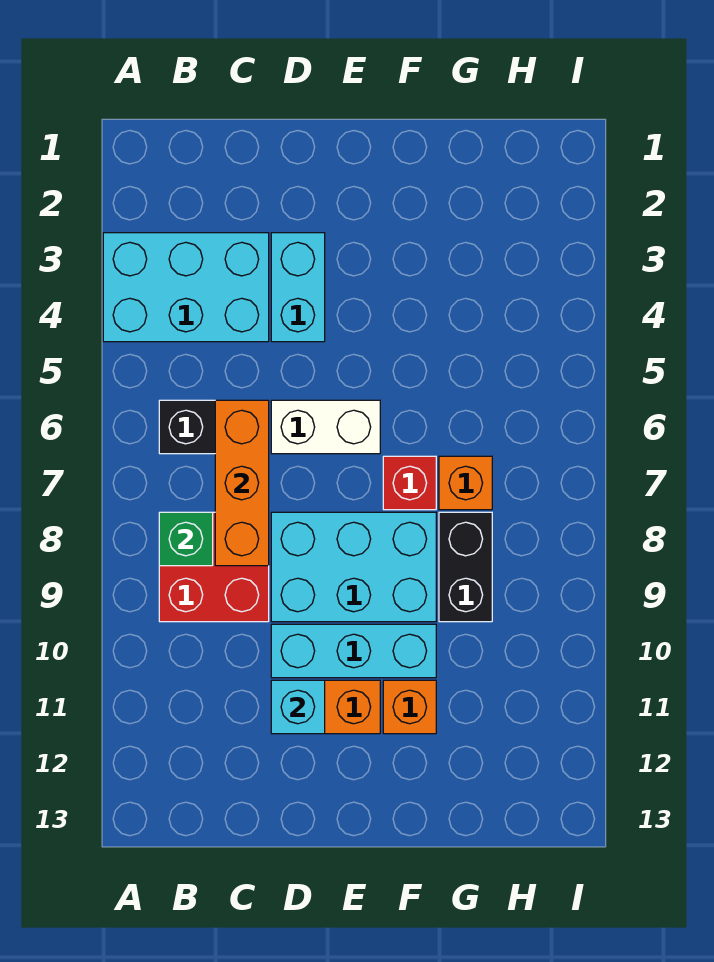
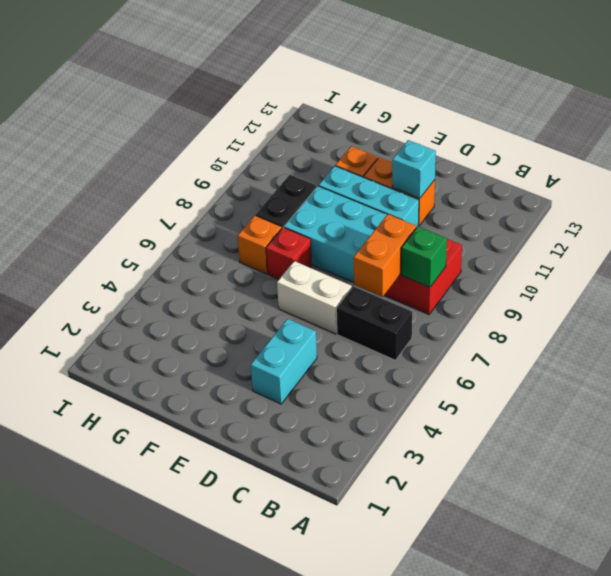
cyan 2x3 brick [103,233,269,342] -> none
orange 1x3 brick [215,400,269,566] -> orange 1x2 brick [354,214,416,297]

